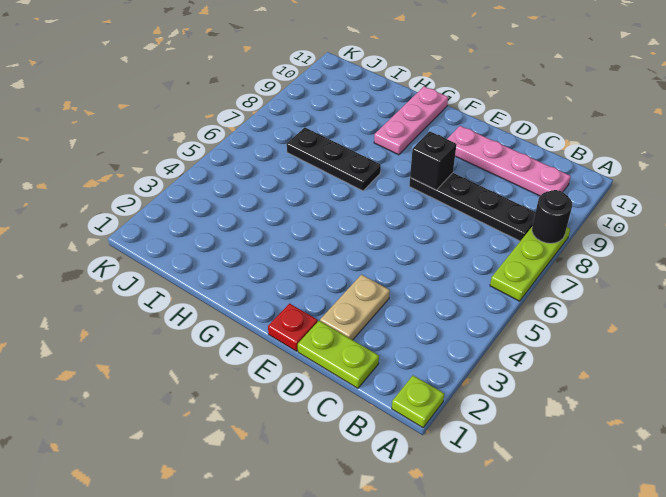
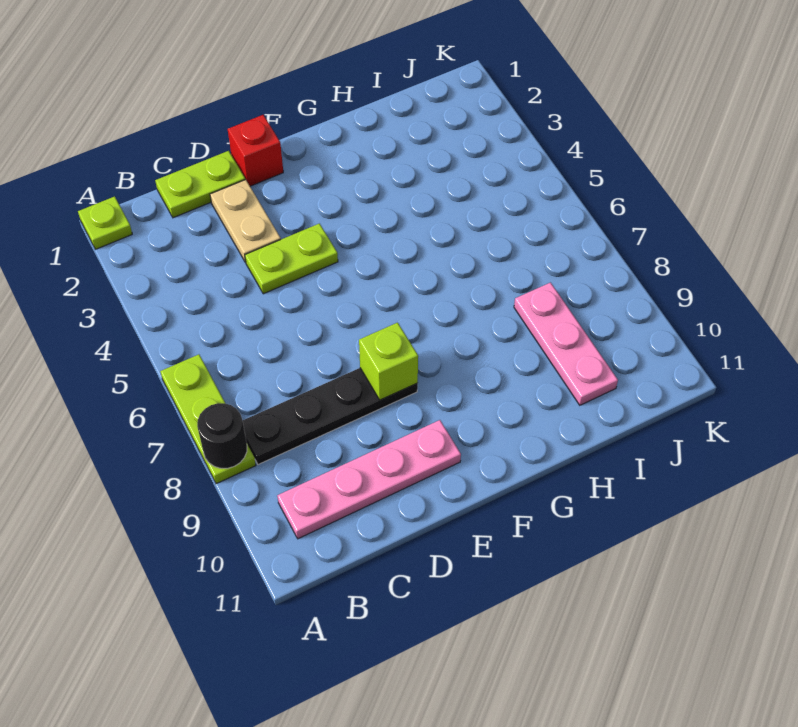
none -> lime 1x2 plate [245,224,338,294]
red 1x1 plate [268,304,318,351] -> red 1x1 brick [228,115,283,186]
black 1x1 brick [410,131,457,190] -> lime 1x1 brick [359,322,418,400]
black 1x3 plate [287,128,381,191] -> none
pink 1x3 plate [374,86,448,155] -> pink 1x3 plate moved to [514,283,618,405]

